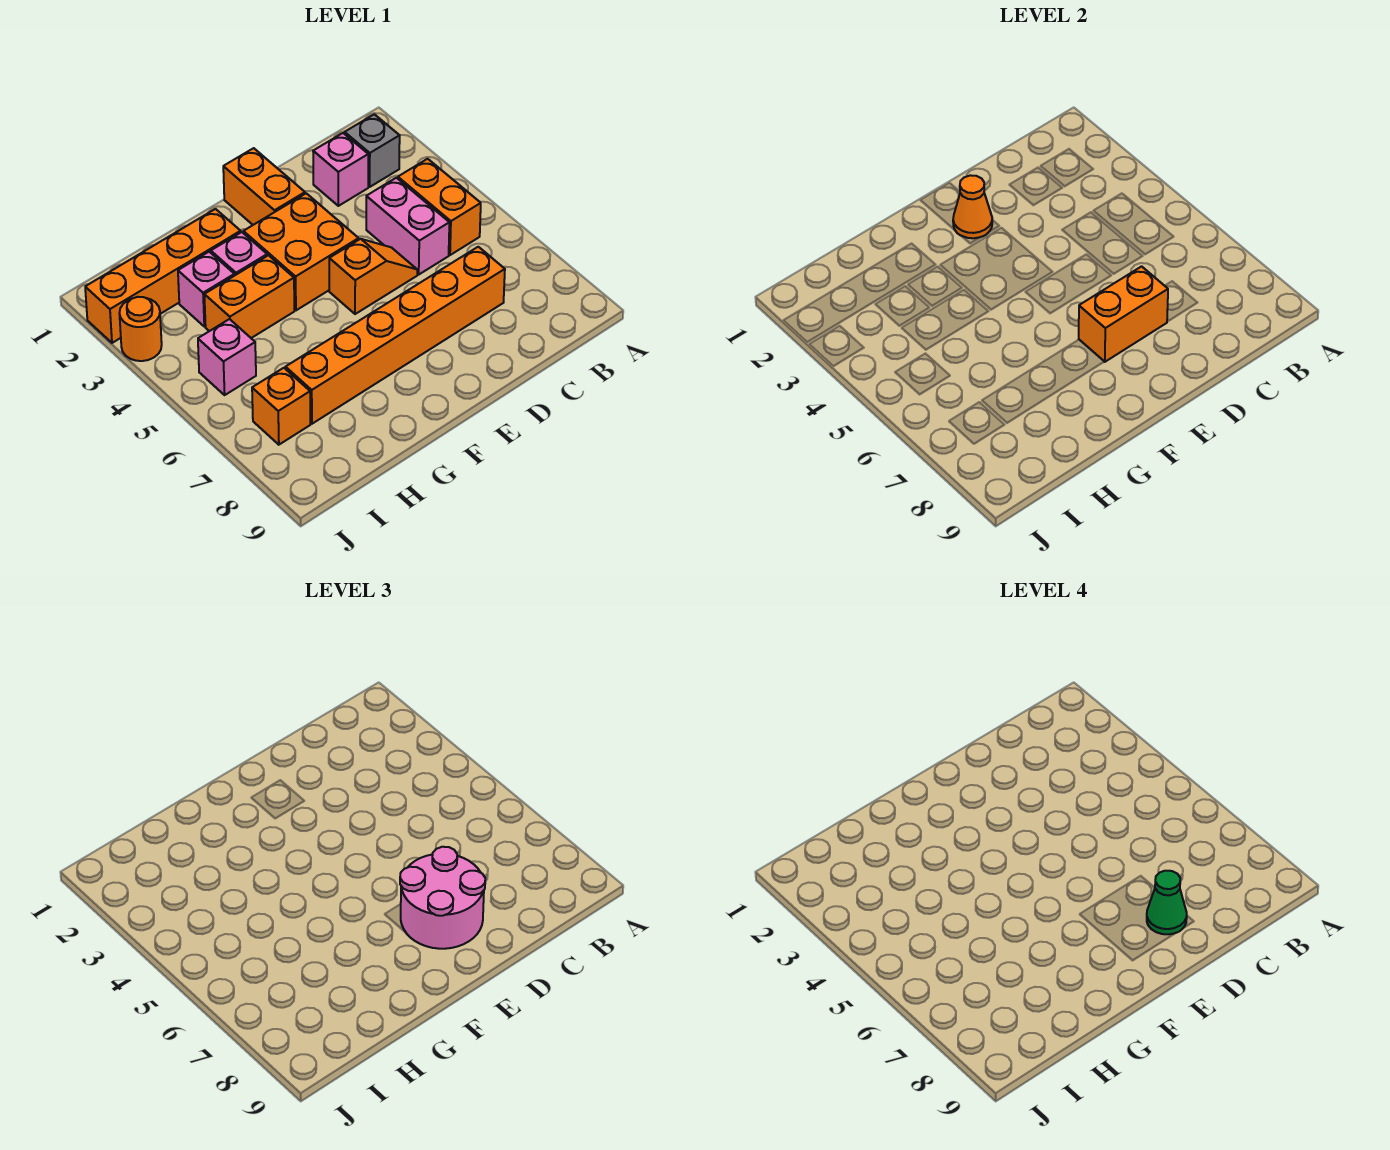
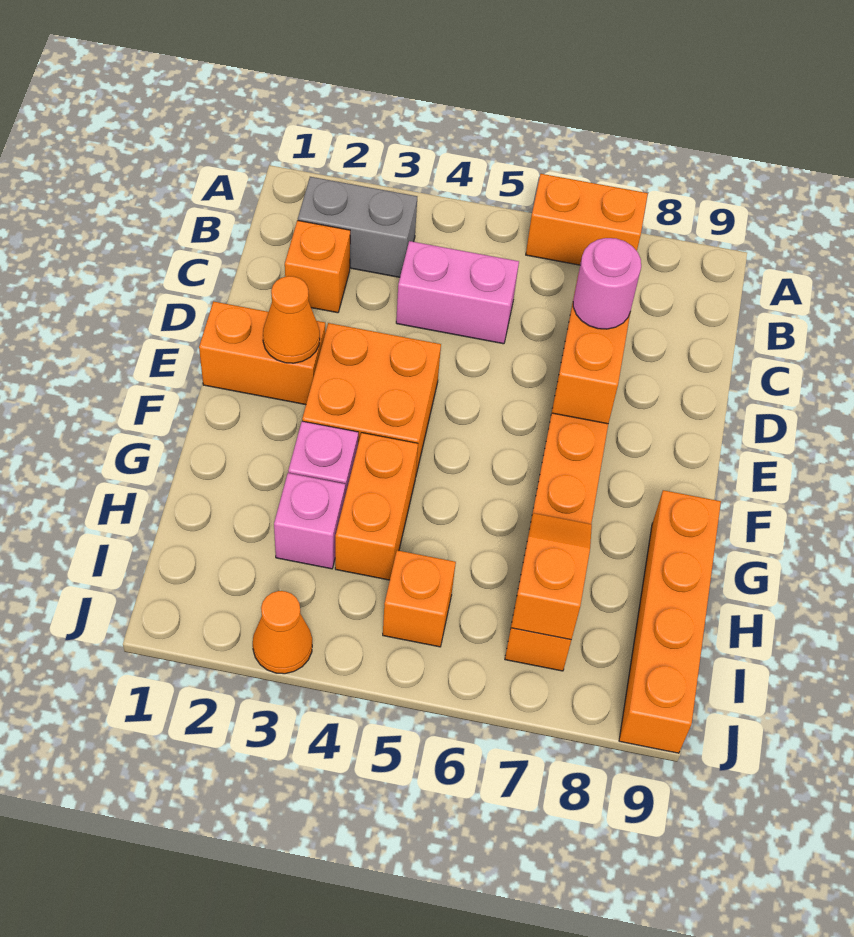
grey 1x1 brick [345,114,400,187] -> grey 1x2 brick [298,177,417,277]
orange 1x2 brick [398,159,481,255] -> orange 1x2 brick moved to [526,174,648,265]
pink 1x1 brick [313,133,368,206] -> orange 1x1 brick [285,220,350,313]
orange 1x2 slope [329,239,417,314] -> orange 1x2 slope moved to [511,513,592,640]
pink 2x2 round brick [400,847,485,949] -> pink 1x1 round brick [573,238,641,329]
green 1x1 cone [1147,871,1187,934] -> none
orange 1x4 brick [85,209,241,343] -> orange 1x4 brick moved to [619,490,721,753]
pink 1x1 brick [198,319,256,395] -> orange 1x1 brick [383,550,456,647]
orange 1x1 round brick [119,297,162,361] -> orange 1x1 cone [253,591,312,674]

